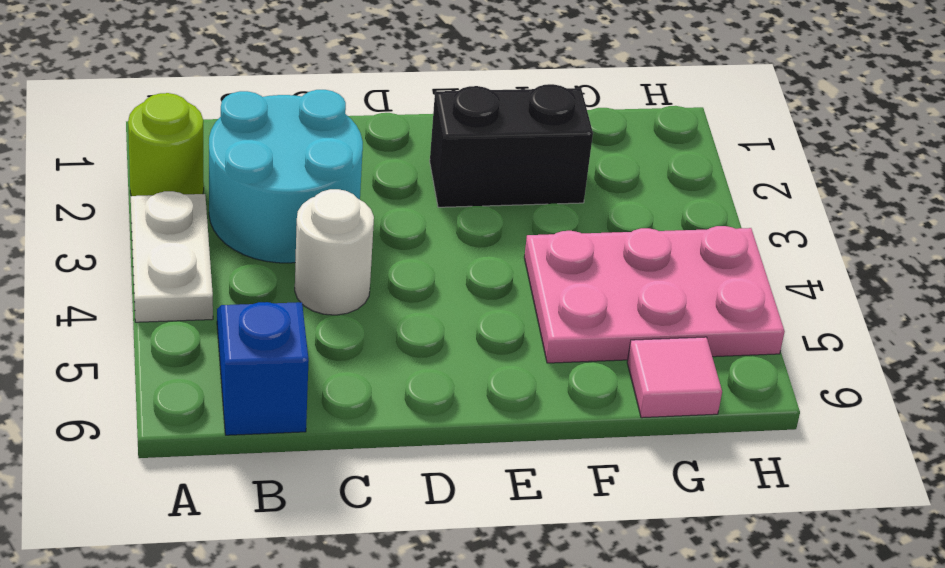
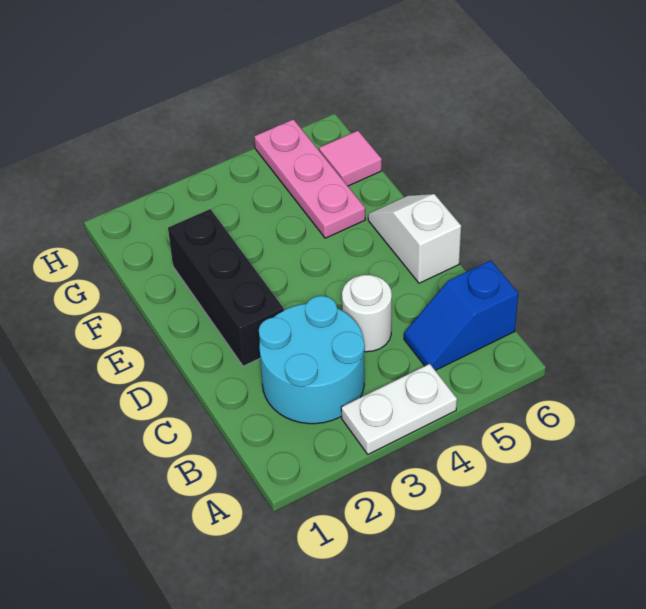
lime 1x1 round brick [128,93,204,196] -> none
none -> white 1x2 slope [368,194,461,283]
black 1x2 brick [430,84,593,207] -> black 1x3 brick [168,209,284,366]
pink 2x3 plate [524,226,785,363] -> pink 1x3 plate [254,119,365,238]

